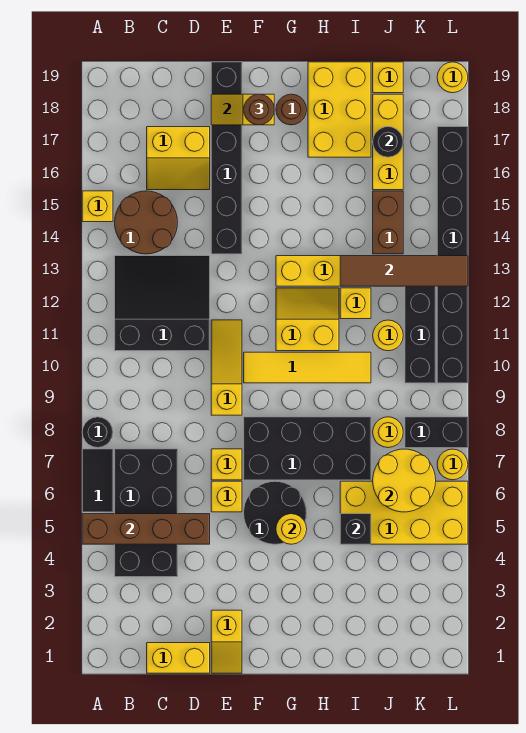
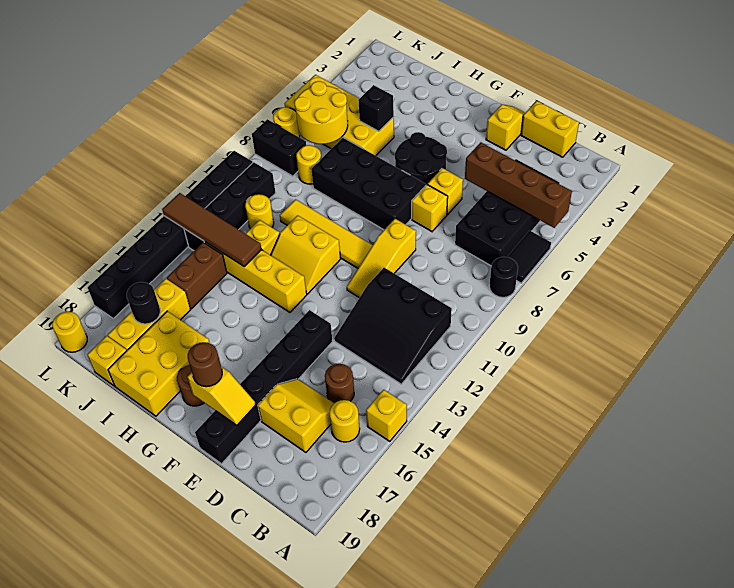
brown 2x2 round brick [115,191,178,254] -> brown 1x1 round brick [325,364,354,403]
yellow 1x1 round brick [276,514,307,544] -> yellow 1x1 round brick moved to [329,400,360,442]

